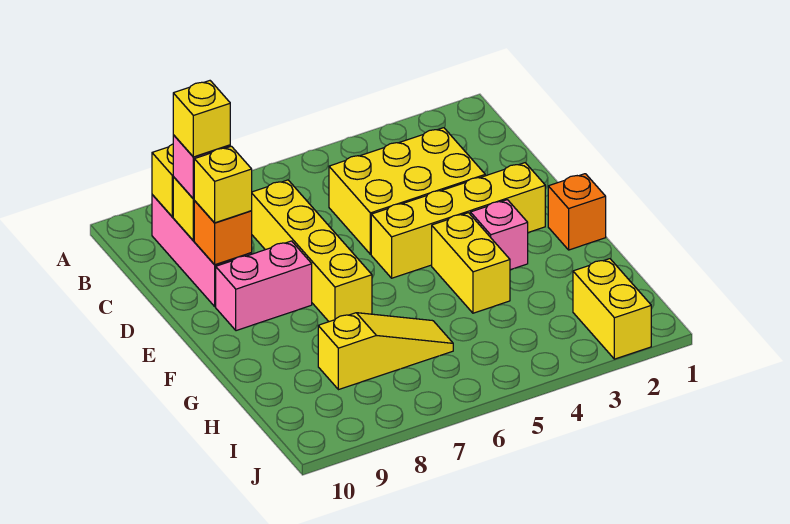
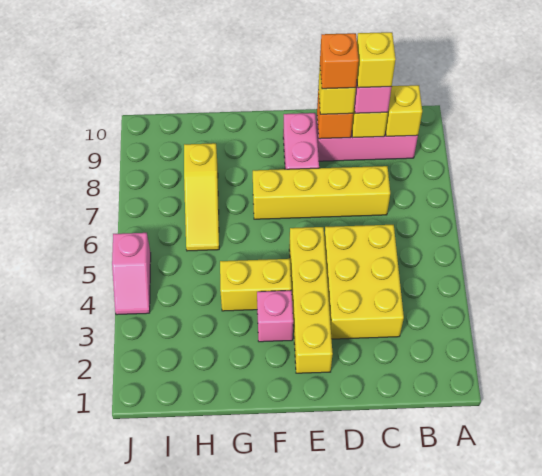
orange 1x1 brick [548,174,606,250] -> orange 1x1 brick moved to [320,33,359,89]
yellow 1x2 brick [573,259,651,359] -> none
none -> pink 1x2 slope [112,233,151,315]

